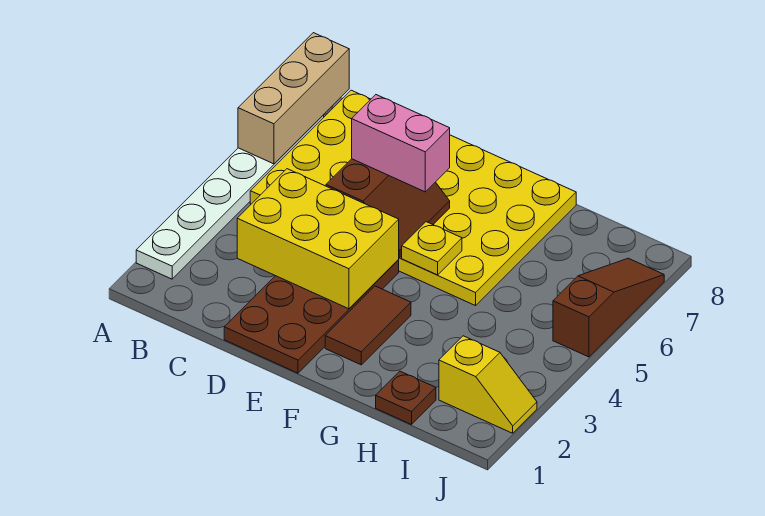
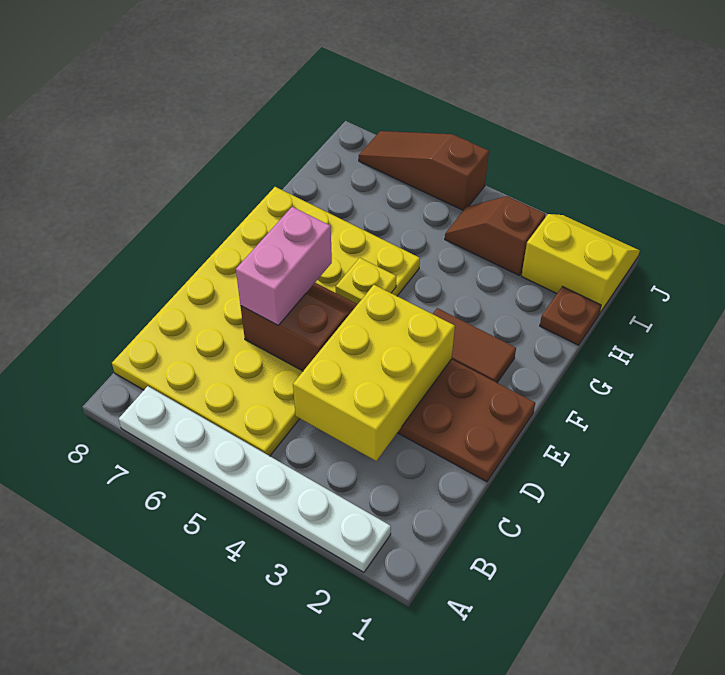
tan 1x3 brick [238,33,349,164] -> none
yellow 1x2 slope [439,336,537,433] -> yellow 2x2 slope [521,214,640,314]
none -> brown 1x2 slope [445,196,545,275]

